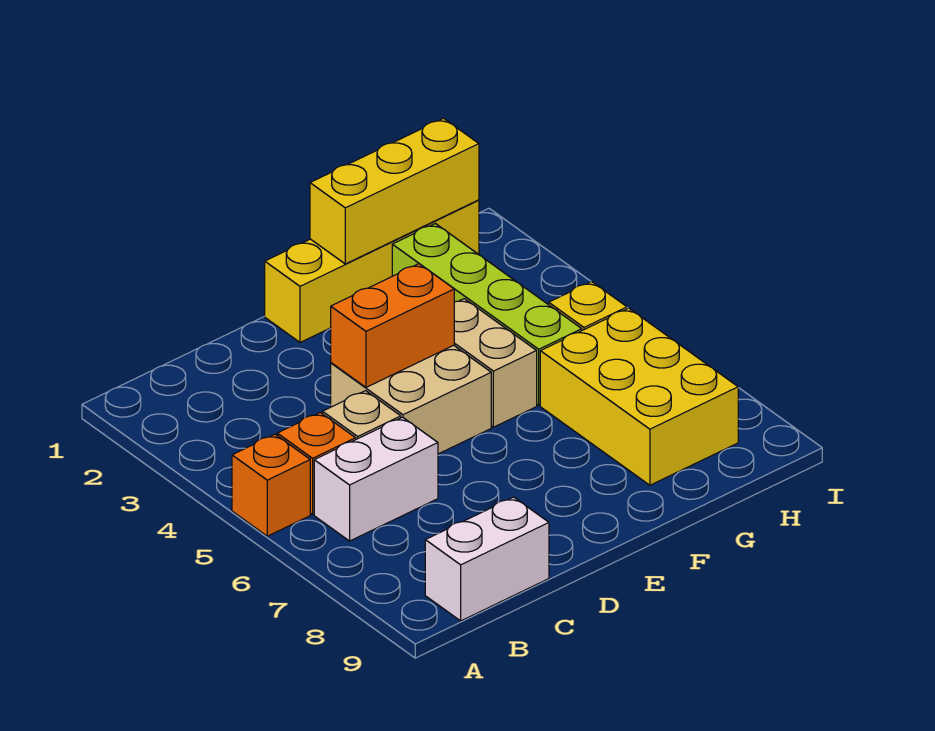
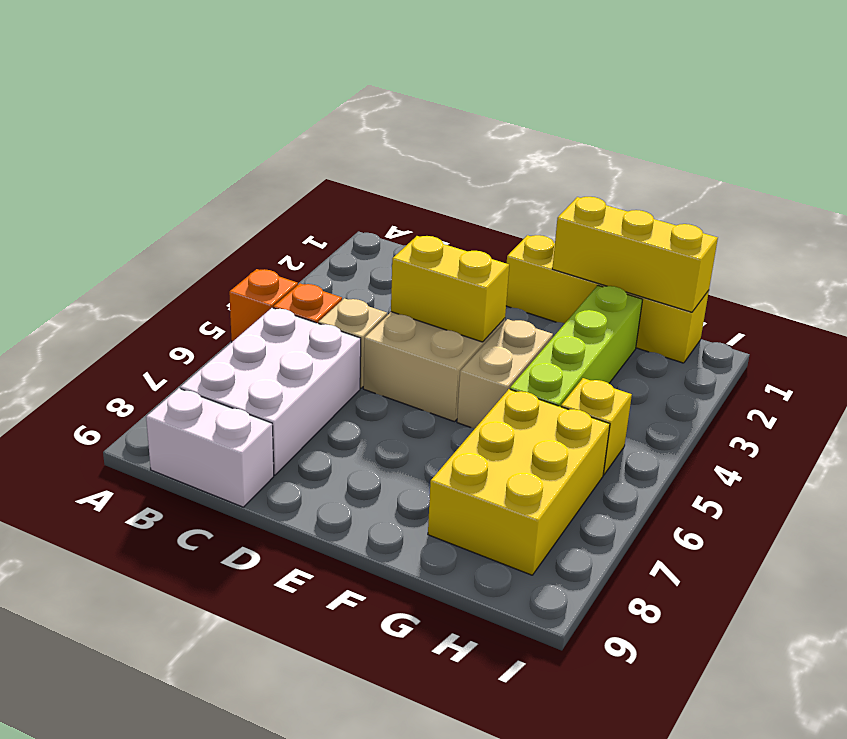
white 1x2 brick [314,417,438,541] -> white 2x3 brick [180,308,361,475]
orange 1x2 brick [331,264,454,387] -> yellow 1x2 brick [391,236,509,342]

